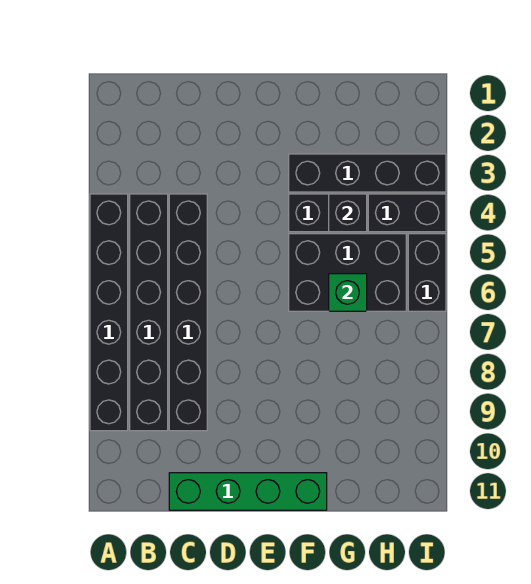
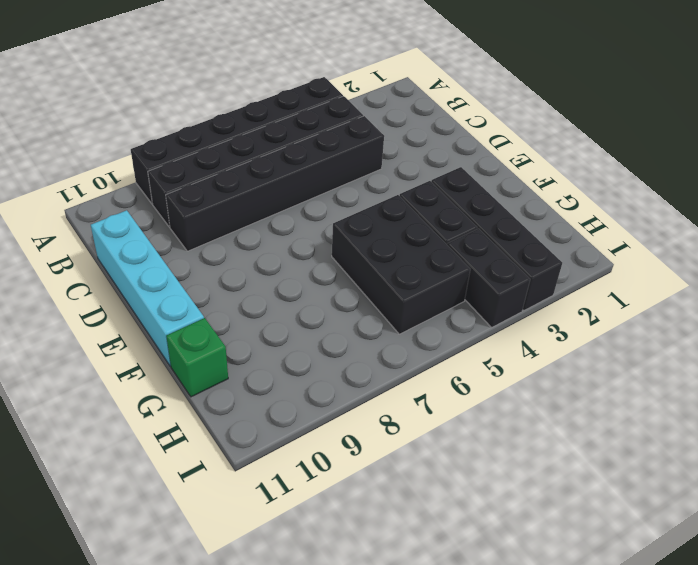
green 1x4 brick [169,473,327,510] -> cyan 1x4 brick [91,210,204,366]
black 1x1 brick [329,194,367,232] -> none
green 1x1 brick [329,274,367,311] -> green 1x1 brick moved to [166,318,228,397]
black 1x2 brick [408,234,446,311] -> none

